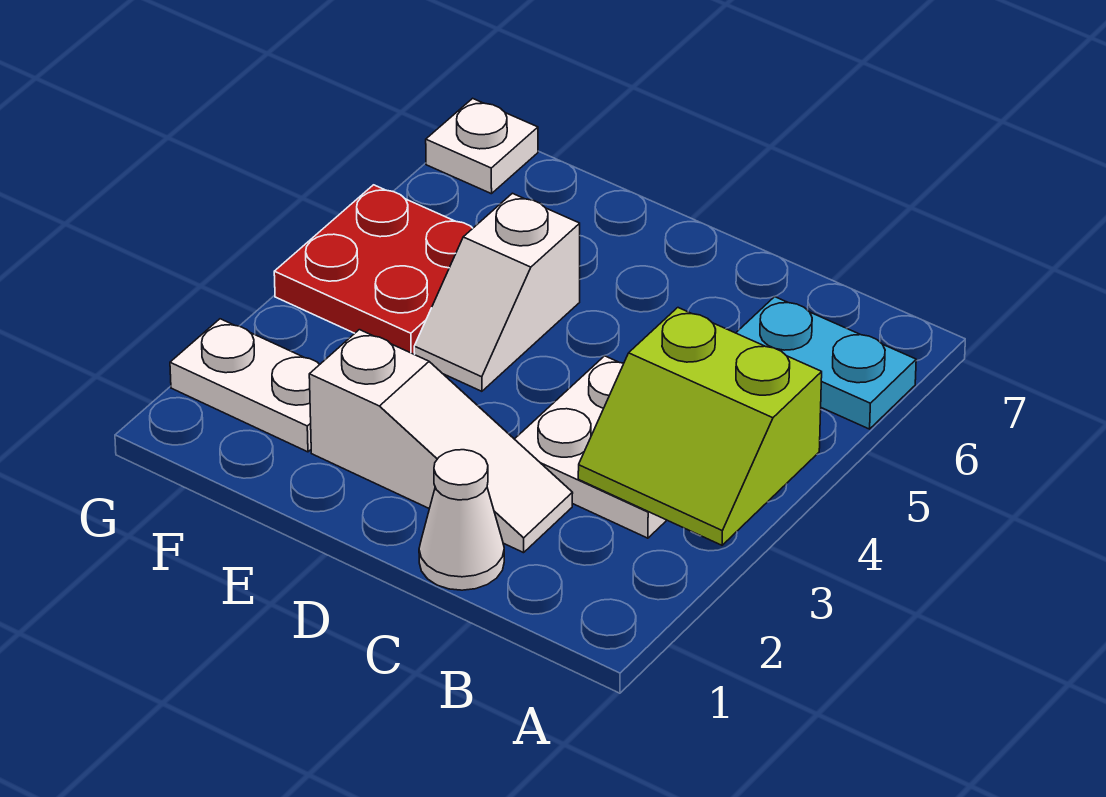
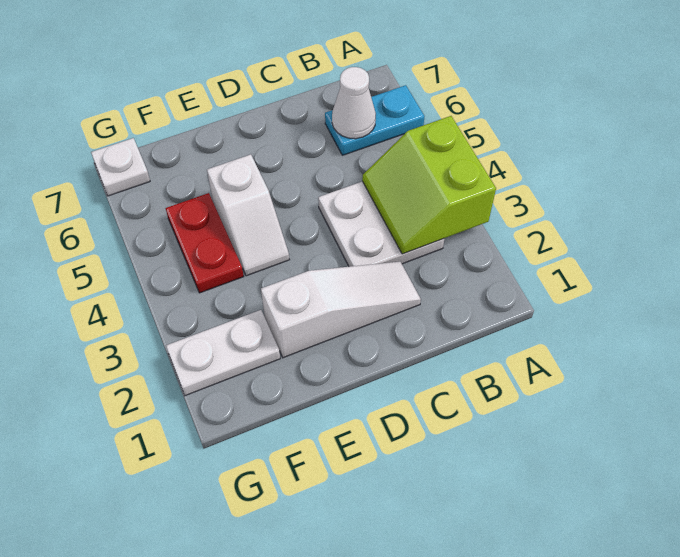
lime 2x2 slope [578,308,822,545] -> lime 2x2 slope turned to [362,116,496,254]
white 1x1 cone [419,450,504,590] -> white 1x1 cone moved to [332,67,376,139]
red 2x2 plate [274,185,473,355] -> red 1x2 plate [166,193,244,293]

